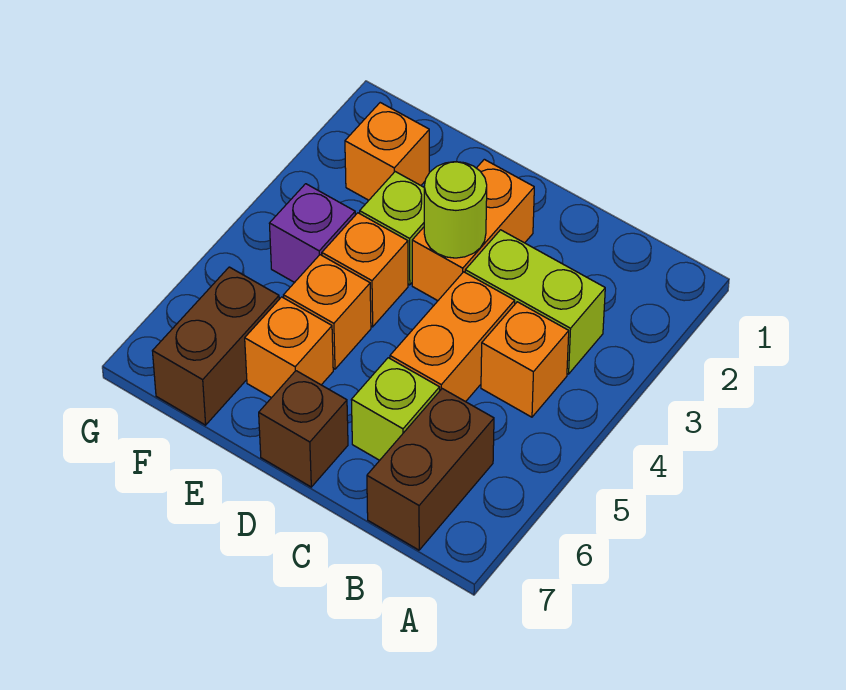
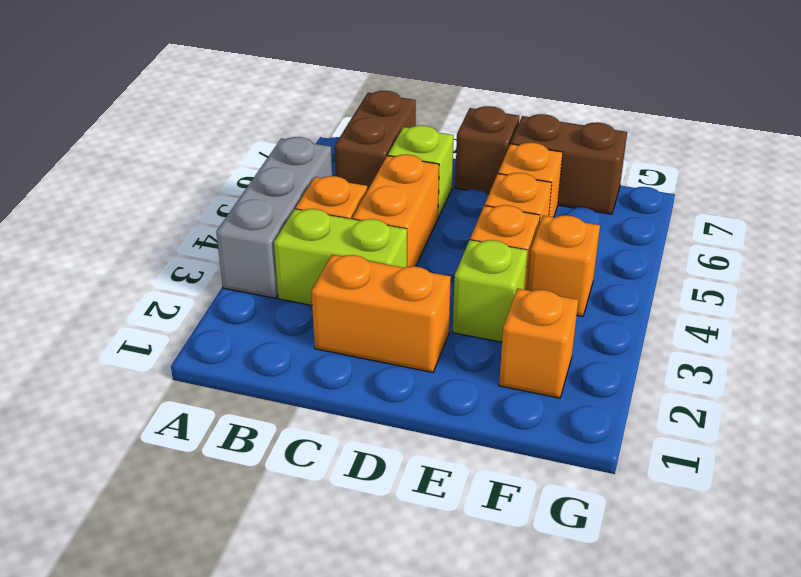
none -> grey 1x3 brick [216,137,332,298]
orange 1x2 brick [412,159,534,301] -> orange 1x2 brick turned to [311,255,451,373]
lime 1x1 round brick [424,162,487,258] -> none
purple 1x1 brick [269,184,355,283] -> orange 1x1 brick [528,215,600,316]
brown 1x2 brick [153,267,279,425] -> brown 1x2 brick turned to [511,114,627,214]

